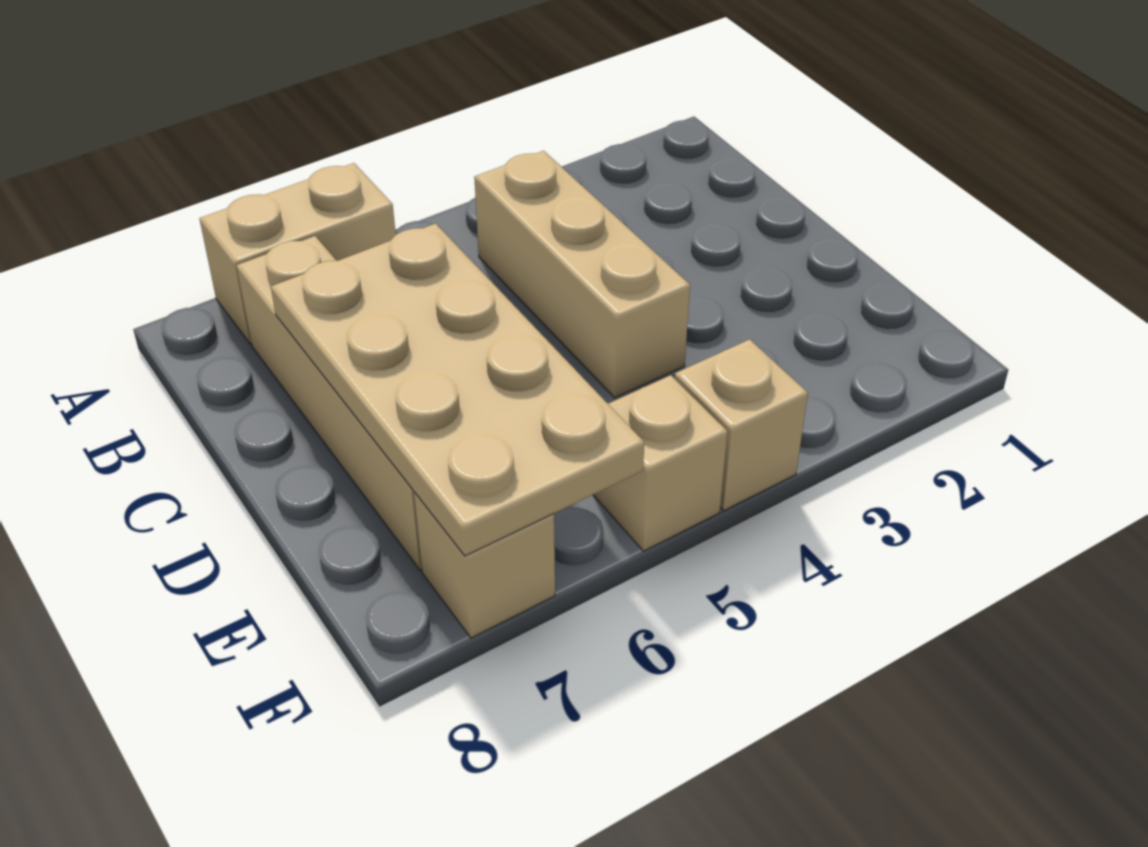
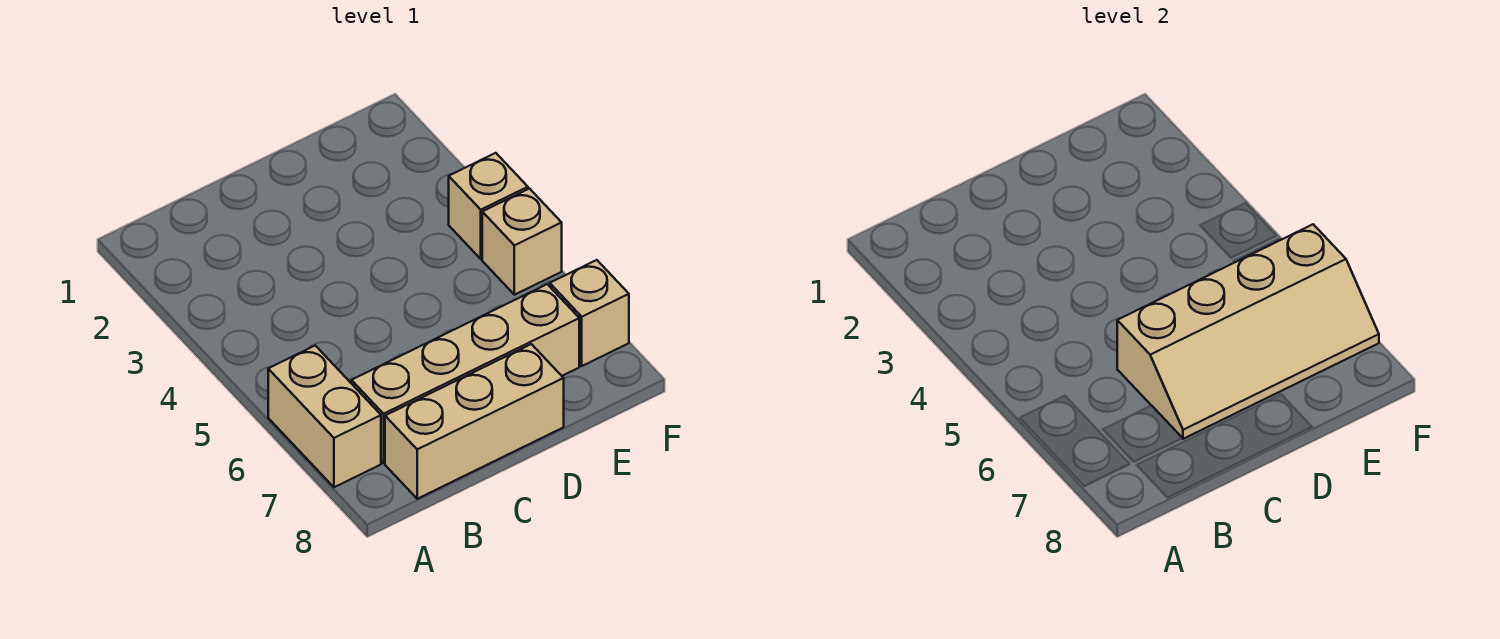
tan 1x3 brick [474,151,690,398] -> tan 1x3 brick moved to [385,344,564,499]
tan 2x4 plate [271,223,644,556] -> tan 2x4 slope [1117,224,1379,439]

